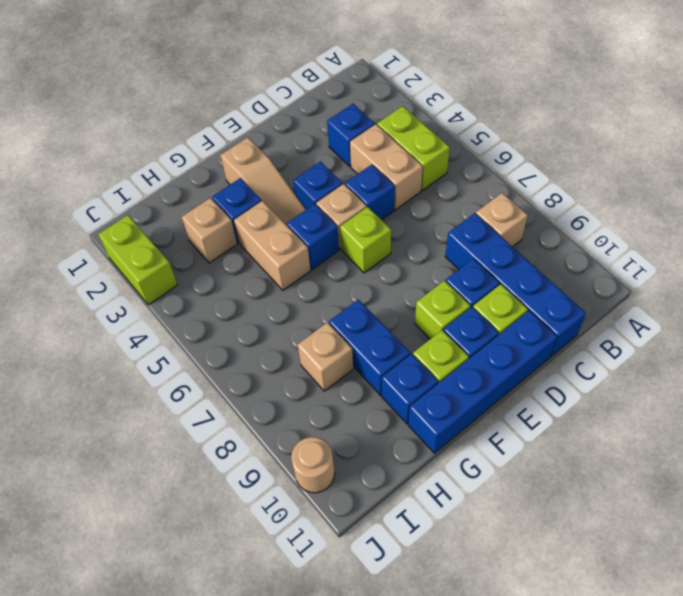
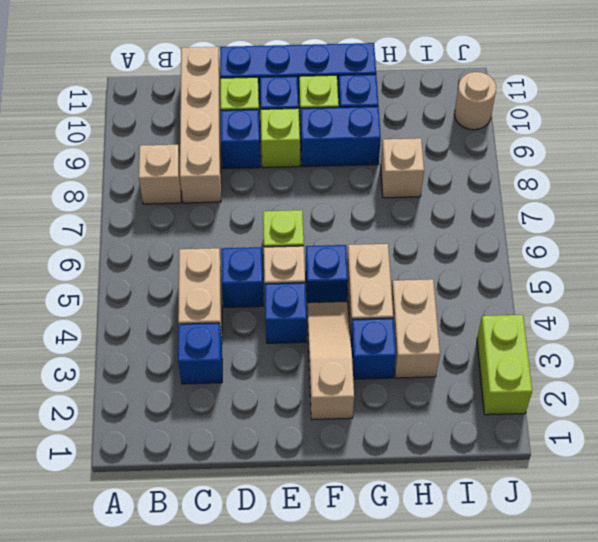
lime 1x2 brick [377,106,450,191] -> none
blue 1x4 brick [445,213,586,356] -> tan 1x4 brick [180,47,221,203]
blue 1x2 brick [329,299,410,395] -> blue 1x2 brick turned to [301,106,381,167]
tan 1x1 brick [182,198,237,263] -> tan 1x2 brick [392,279,440,378]

